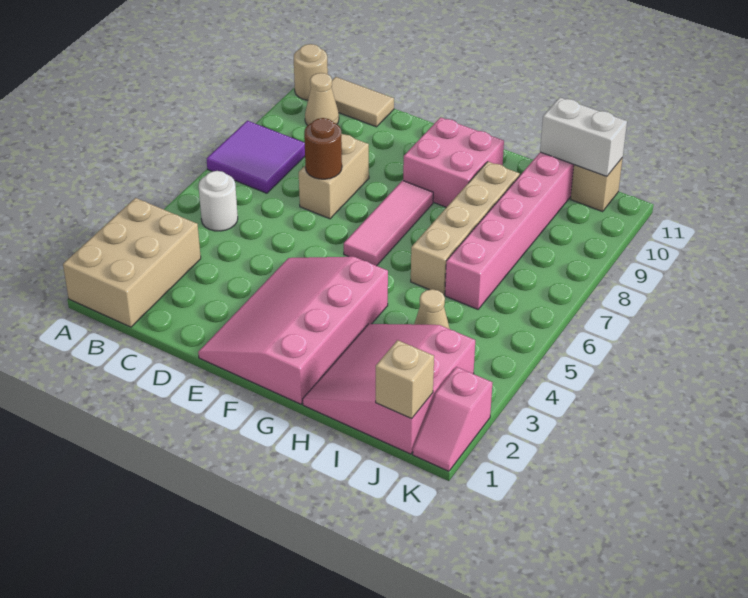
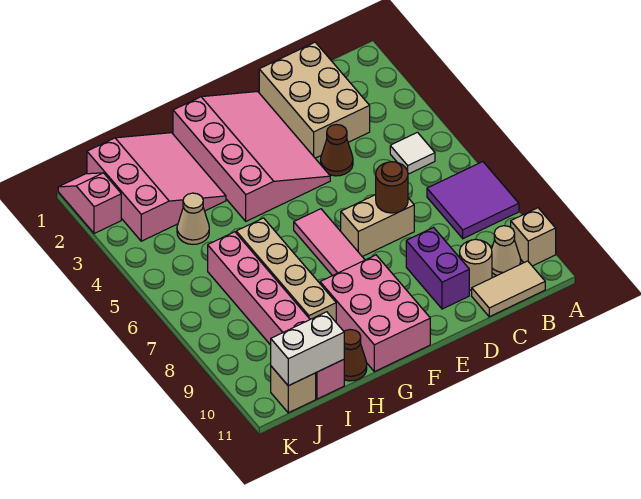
tan 2x3 brick [63,198,201,327] -> tan 2x3 brick moved to [259,42,370,158]
tan 1x1 round brick [294,44,328,100] -> tan 1x1 round brick moved to [460,239,492,290]
white 1x1 round brick [198,171,238,231] -> white 1x1 tile [390,132,435,174]
none -> brown 1x1 cone [321,124,353,176]
tan 1x2 brick [299,134,369,219] -> tan 1x2 brick turned to [341,195,414,257]
none -> purple 1x2 brick [406,228,469,309]
pink 2x2 brick [403,117,504,207] -> pink 2x3 brick [320,255,430,372]
none -> brown 1x1 cone [344,330,367,381]
tan 1x1 brick [376,340,434,419] -> tan 1x1 brick moved to [511,208,556,266]

